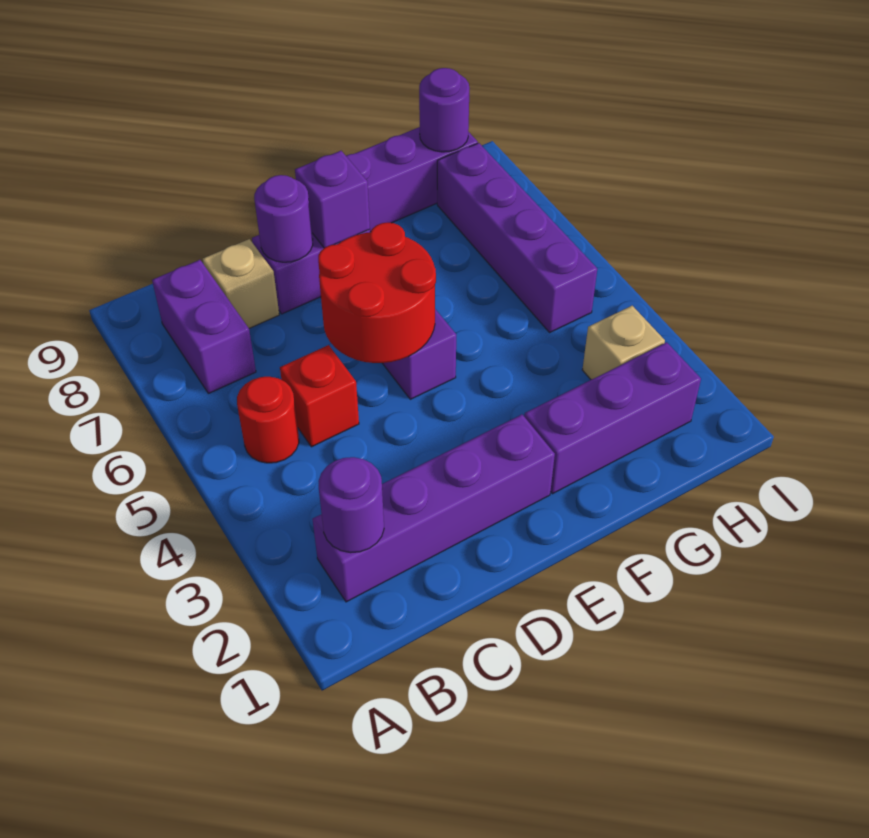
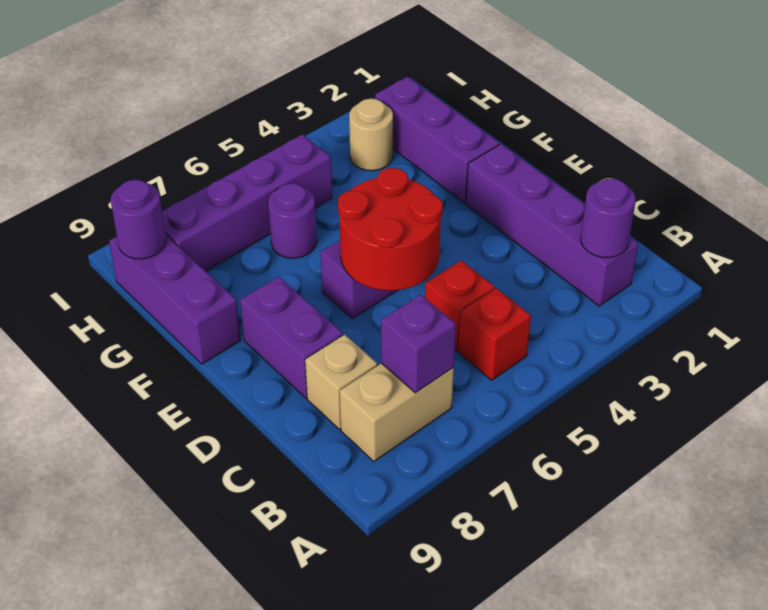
red 1x1 round brick [237,377,299,463] -> red 1x1 brick [458,288,531,380]
purple 1x2 brick [152,260,256,394] -> tan 1x2 brick [340,363,454,462]
purple 1x1 round brick [254,175,313,262] -> purple 1x1 round brick moved to [268,183,317,258]
purple 1x1 brick [295,151,370,248] -> purple 1x1 brick moved to [381,295,456,393]
tan 1x1 brick [582,306,665,380] -> tan 1x1 round brick [349,99,393,171]

